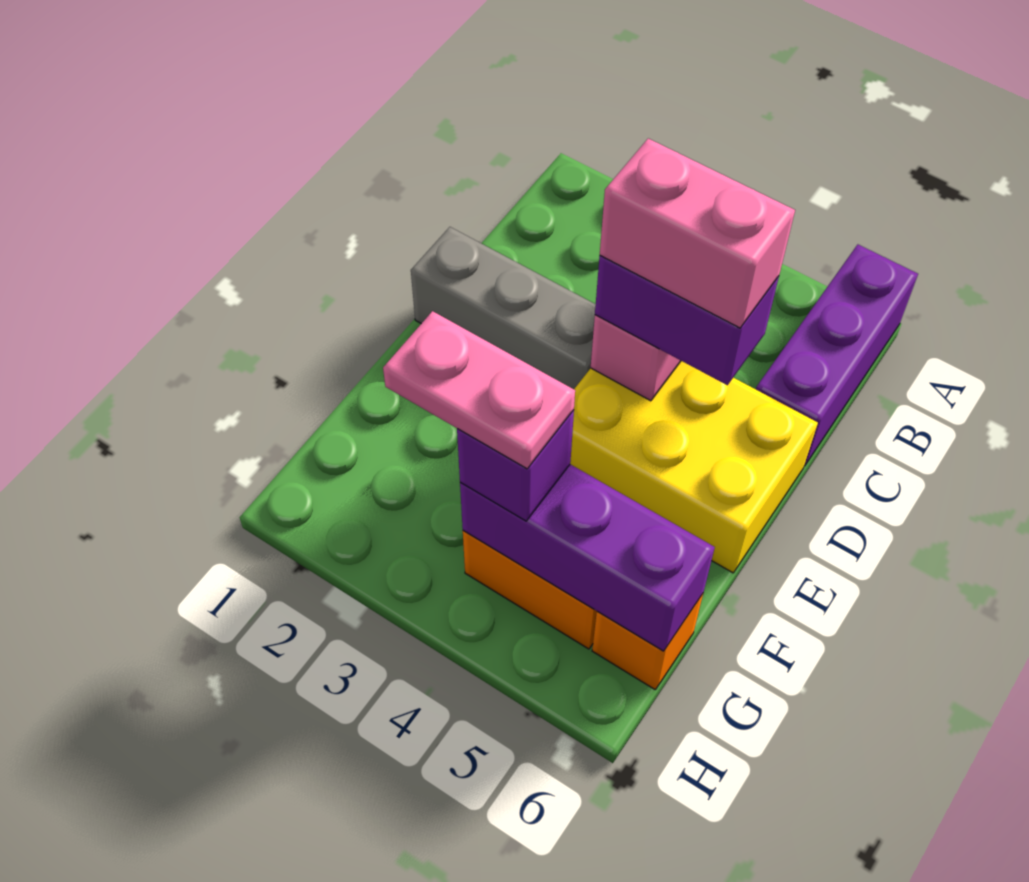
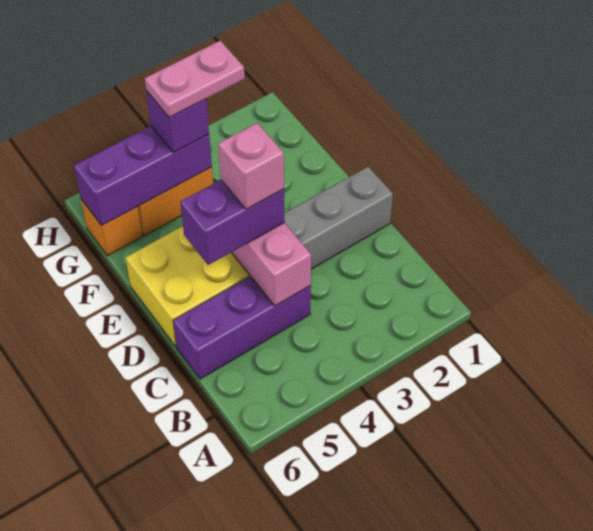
purple 1x3 brick [756,245,918,466] -> purple 1x3 brick turned to [173,276,311,379]
pink 1x2 brick [600,138,795,328] -> pink 1x1 brick [218,123,284,209]

